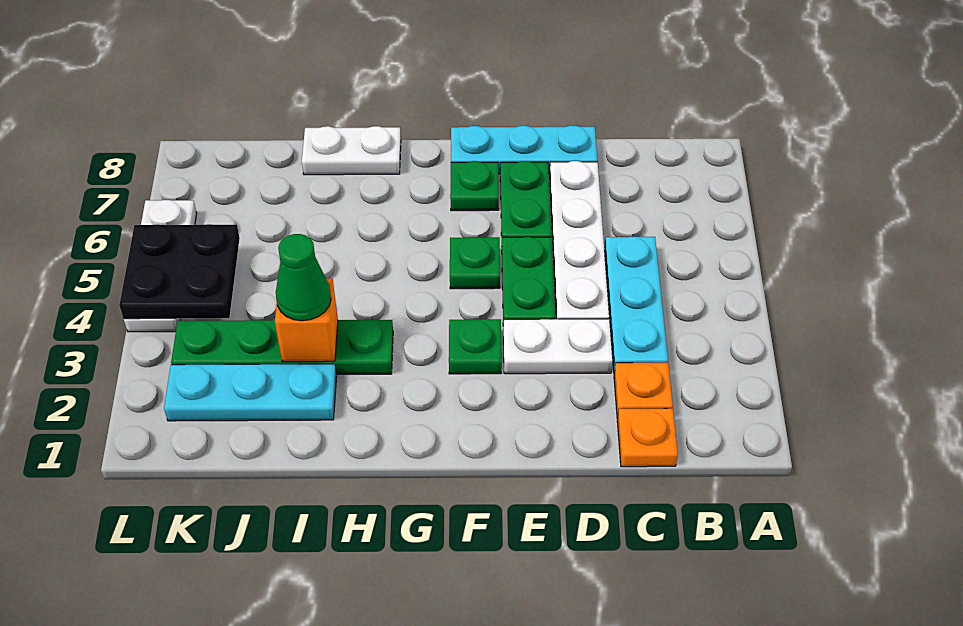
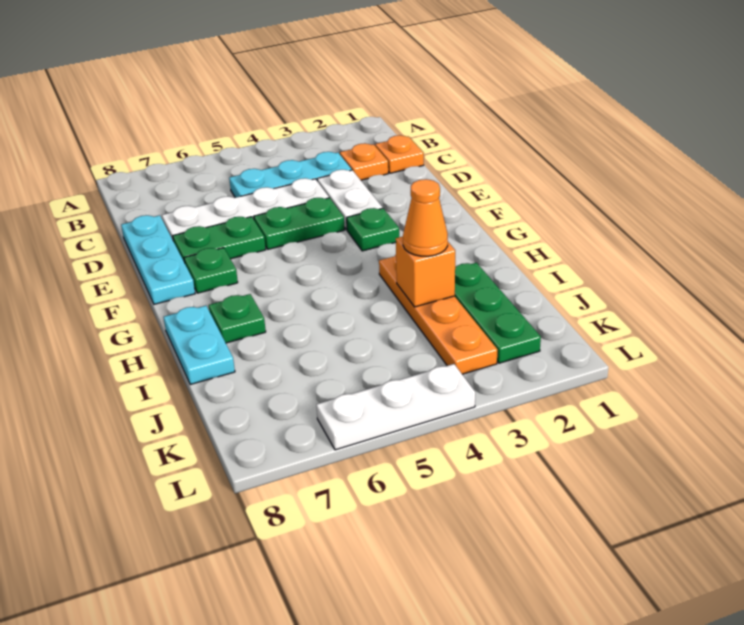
green 1x1 plate [450,237,500,289] -> green 1x1 plate moved to [209,294,266,343]
green 1x4 plate [171,320,393,374] -> orange 1x4 plate [379,255,498,374]
white 1x2 plate [302,126,401,175] -> cyan 1x2 plate [164,306,235,385]
cyan 1x3 plate [164,364,337,421] -> green 1x3 plate [455,263,541,363]
green 1x1 cone [276,234,331,321] -> orange 1x1 cone [403,179,448,256]
black 2x2 plate [119,224,240,319] -> none

